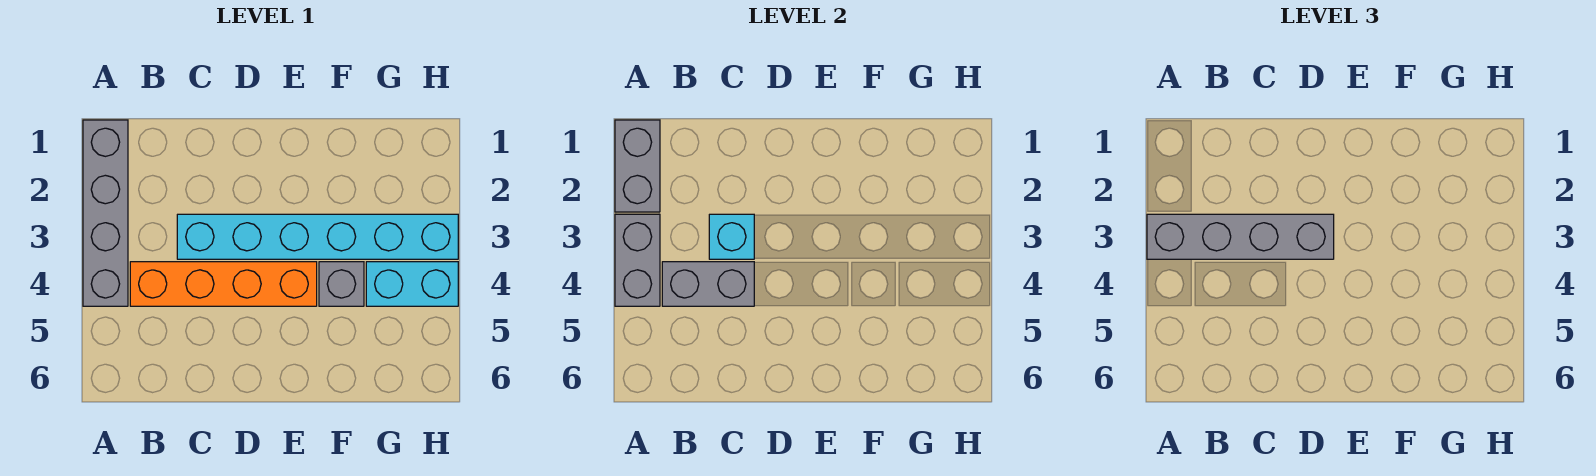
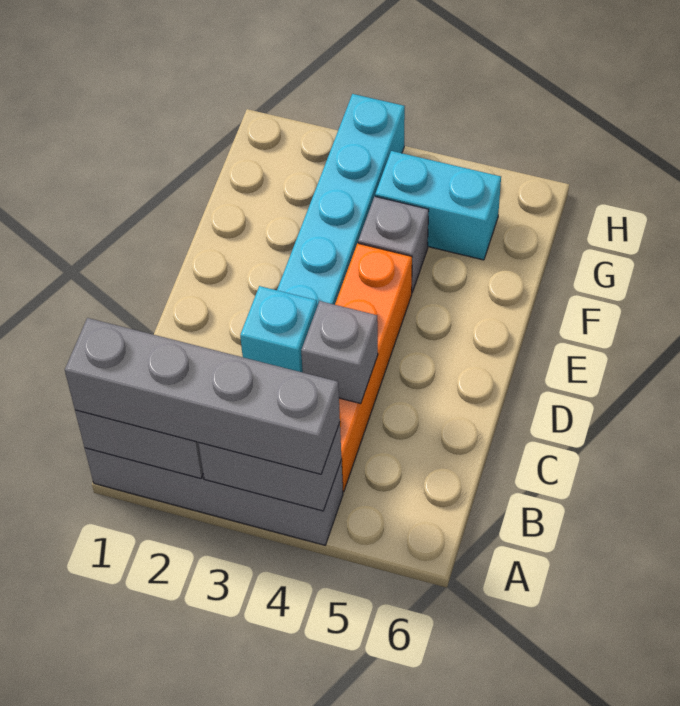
grey 1x4 brick [1147,214,1334,259] -> grey 1x4 brick turned to [65,318,340,474]
grey 1x2 brick [662,262,754,306] -> grey 1x1 brick [301,301,378,403]
cyan 1x2 brick [366,262,458,306] -> cyan 1x2 brick turned to [375,151,501,260]

